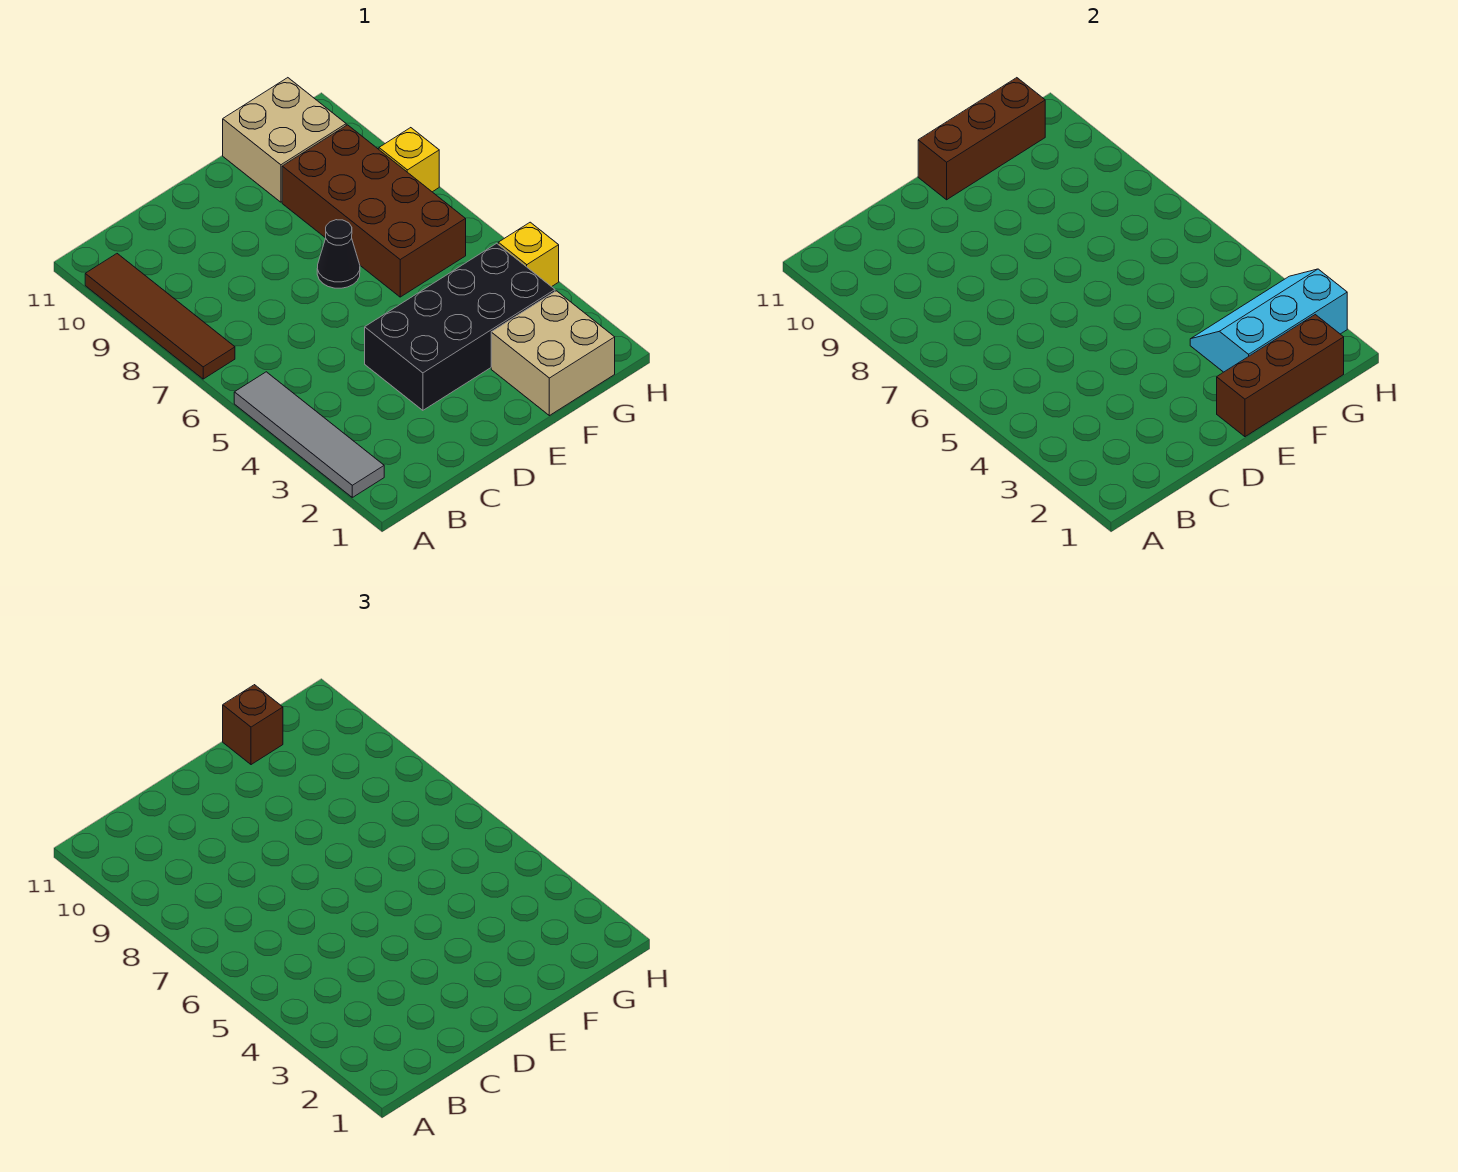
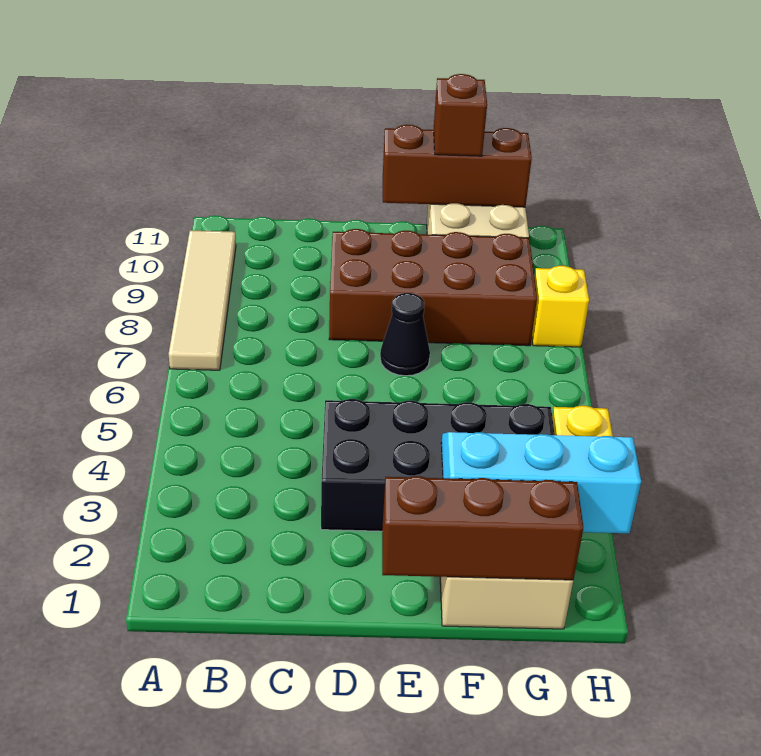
grey 1x4 tile [234,372,384,497] -> none
brown 1x4 tile [85,254,235,379] -> tan 1x4 tile [169,230,236,370]
brown 2x4 brick [282,125,466,297] -> brown 2x4 brick turned to [329,229,537,346]

